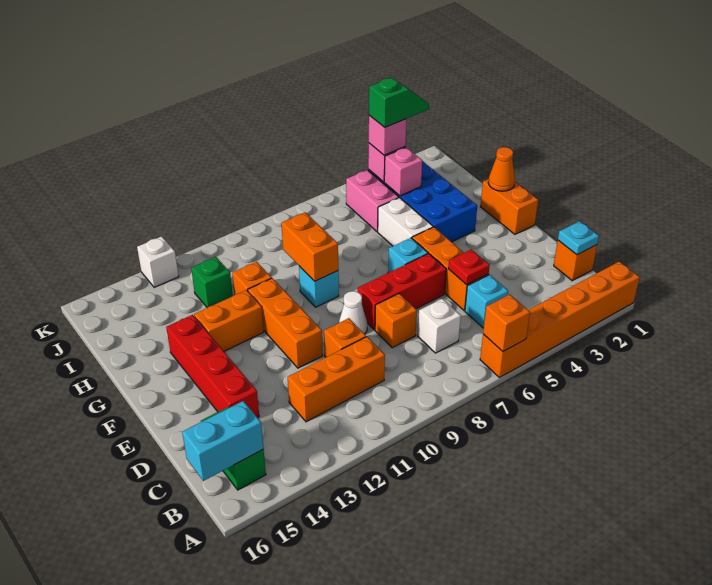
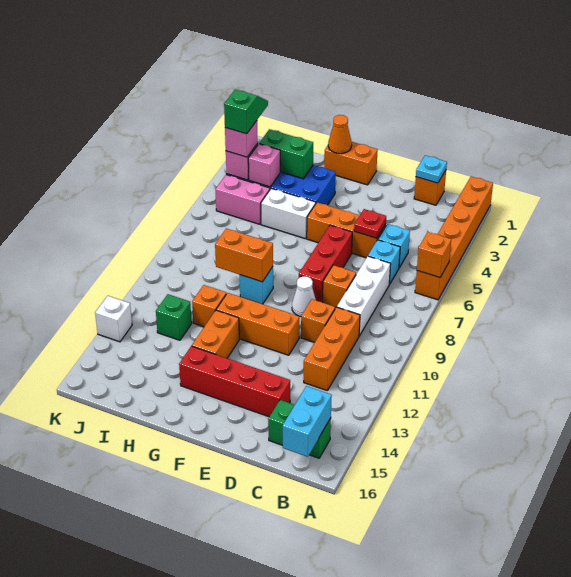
white 1x1 brick [418,299,461,353] -> white 1x3 brick [337,256,391,336]
cyan 1x1 brick [388,238,428,273] -> cyan 1x1 brick moved to [368,240,400,284]
none -> green 1x2 brick [259,129,313,179]

